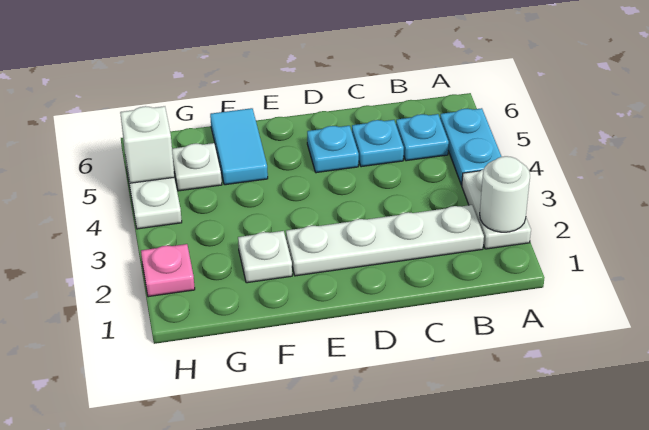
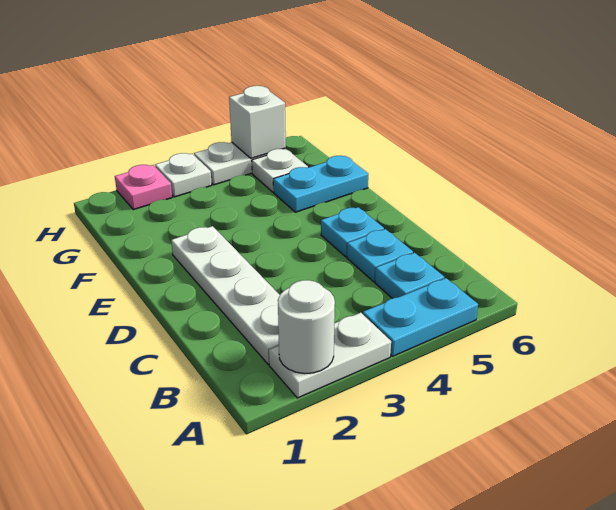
white 1x1 plate [238,231,292,283] -> white 1x1 plate moved to [155,153,212,197]
cyan 1x2 tile [210,108,268,185] -> cyan 1x2 plate [273,156,368,212]

